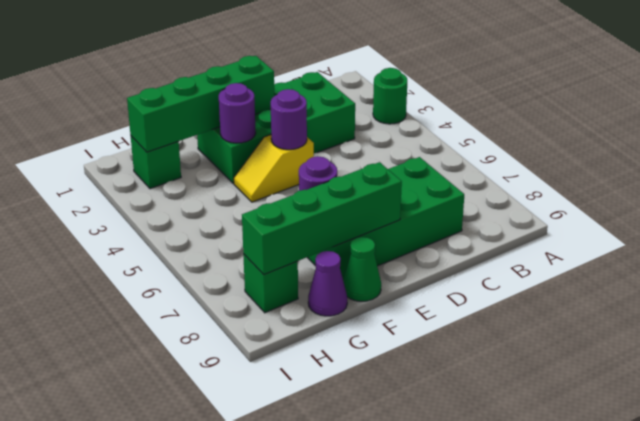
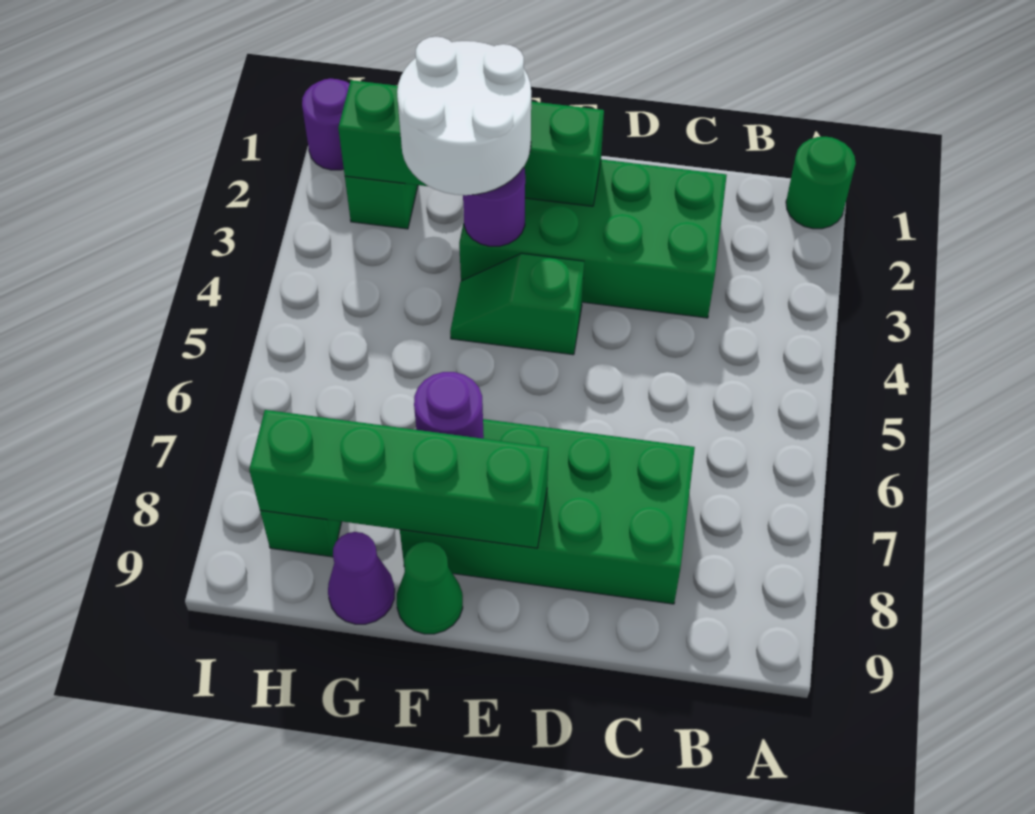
green 1x1 round brick [373,68,407,124] -> green 1x1 round brick moved to [786,137,856,229]
yellow 1x2 slope [234,135,314,202] -> green 1x2 slope [450,253,584,355]
purple 1x1 round brick [270,89,307,150] -> purple 1x1 round brick moved to [302,78,350,170]
none -> white 2x2 round brick [397,37,531,195]

